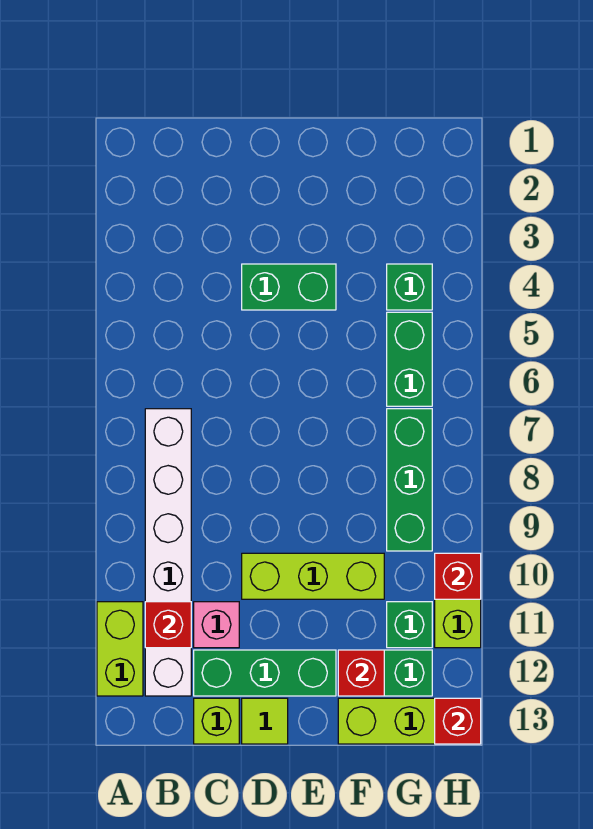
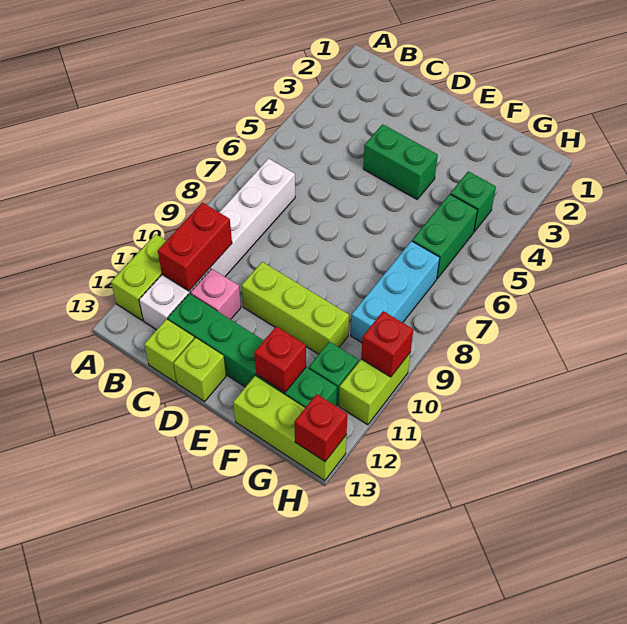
red 1x1 brick [145,602,191,648] -> red 1x2 brick [158,203,232,291]
lime 1x1 tile [242,698,288,744] -> lime 1x1 brick [173,338,226,402]
green 1x3 brick [387,409,432,551] -> cyan 1x3 brick [351,241,440,343]

